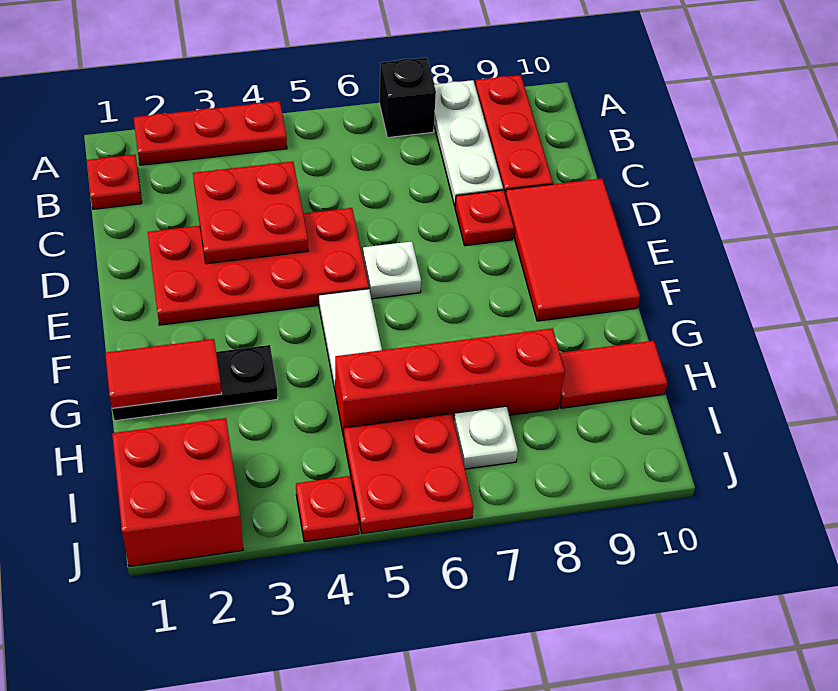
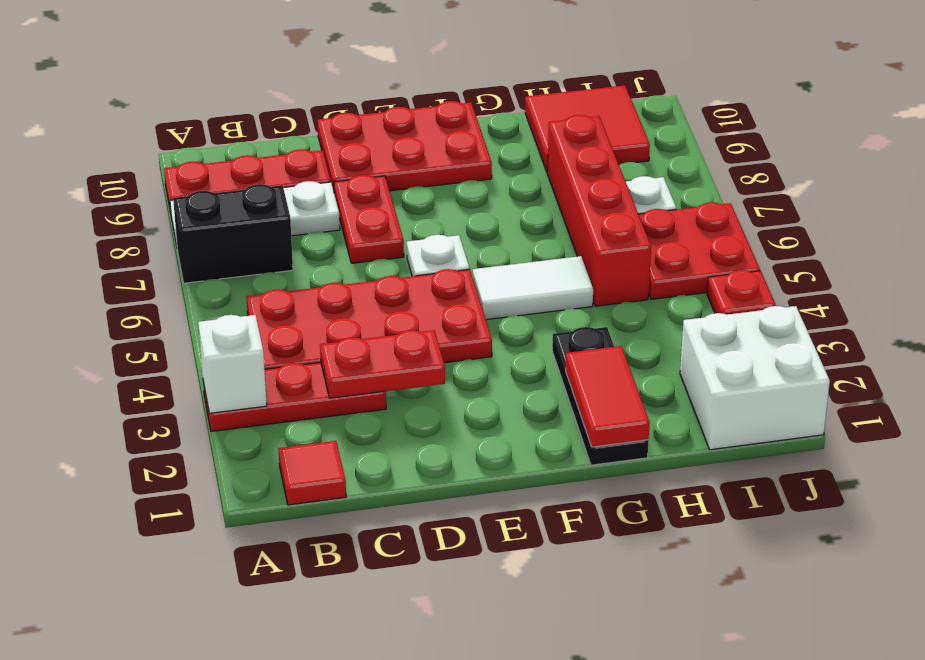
red 1x3 plate [134,101,287,165] -> red 1x3 plate turned to [203,362,386,431]
none -> white 1x1 brick [198,315,267,413]
black 1x1 brick [379,57,436,137] -> black 1x2 brick [173,184,293,283]
red 1x1 plate [87,155,142,209] -> red 1x1 tile [278,441,346,505]
red 2x2 plate [193,162,308,264] -> red 1x2 plate [320,330,445,398]
red 2x4 plate [148,208,369,325] -> red 2x4 plate turned to [246,269,492,369]
red 1x1 plate [455,190,514,246] -> red 1x2 plate [334,175,404,263]
red 2x3 tile [505,178,640,321] -> red 2x3 plate [317,101,492,191]
red 1x2 tile [559,341,667,408] -> red 2x2 tile [525,85,650,172]
red 2x2 brick [112,418,243,567] -> white 2x2 brick [680,306,830,450]

